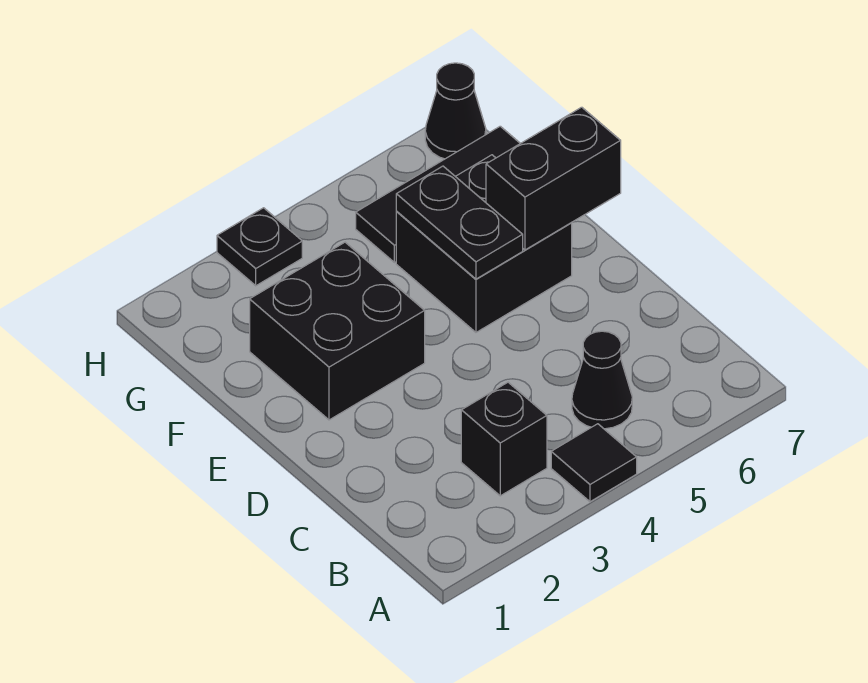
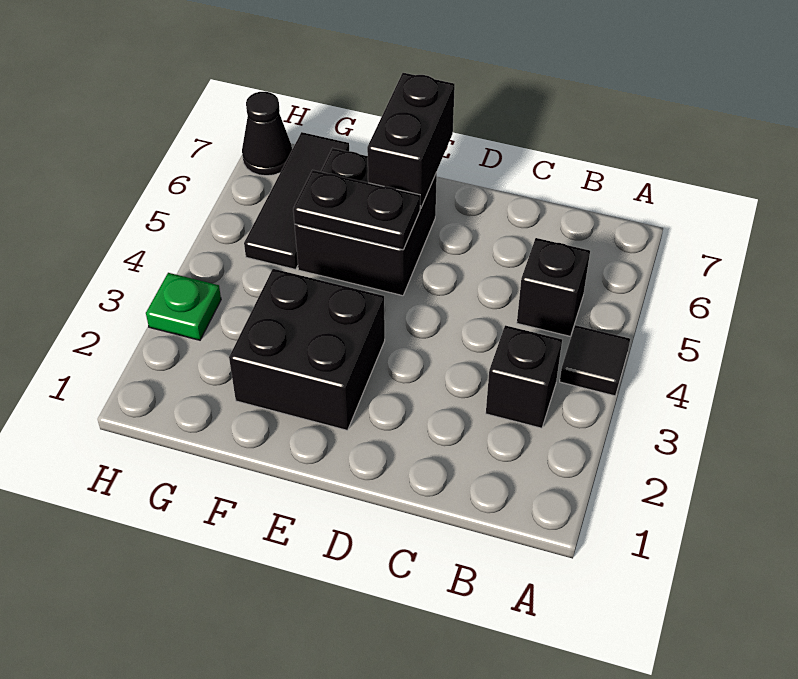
black 1x1 cone [572,331,632,429] -> black 1x1 brick [517,238,590,336]
black 1x1 plate [217,208,302,286] -> green 1x1 plate [146,273,221,340]

